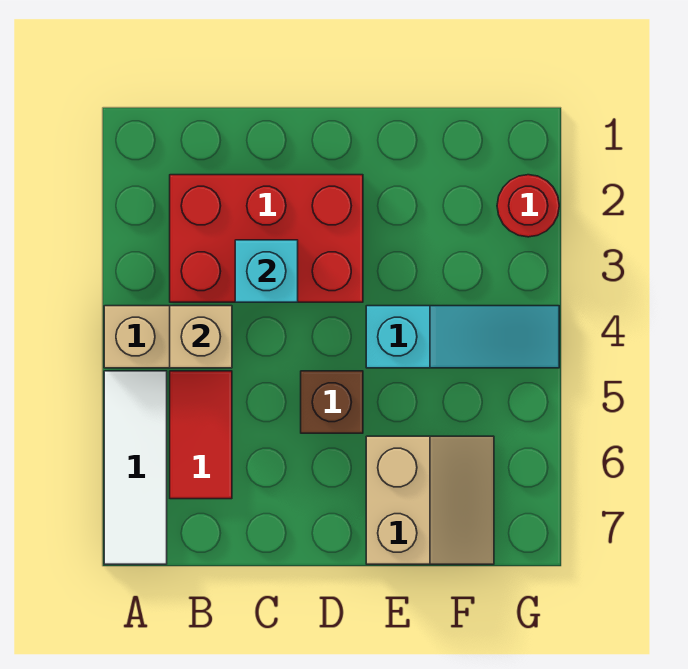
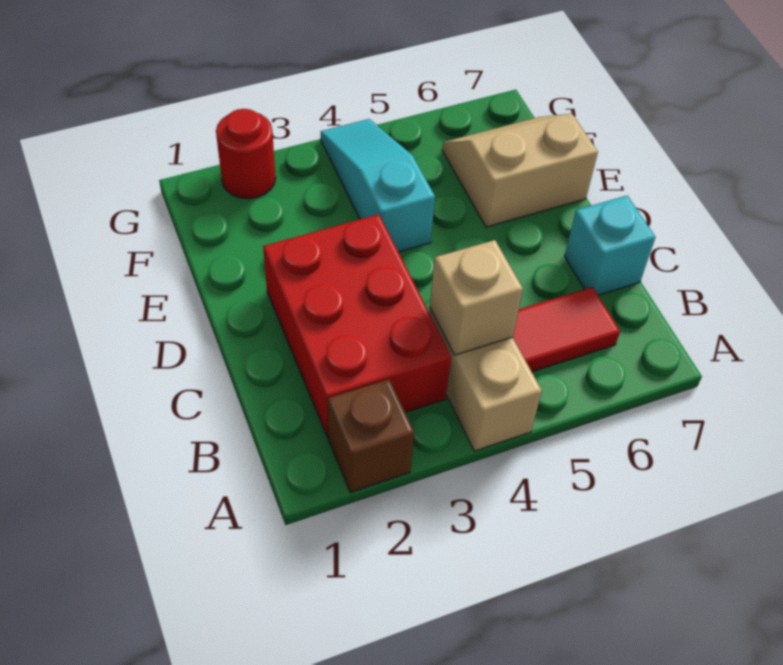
white 1x3 tile [104,371,167,564] -> none
cyan 1x1 brick [235,240,298,302] -> cyan 1x1 brick moved to [565,196,656,295]
brown 1x1 brick [301,371,363,433] -> brown 1x1 brick moved to [328,379,414,493]

